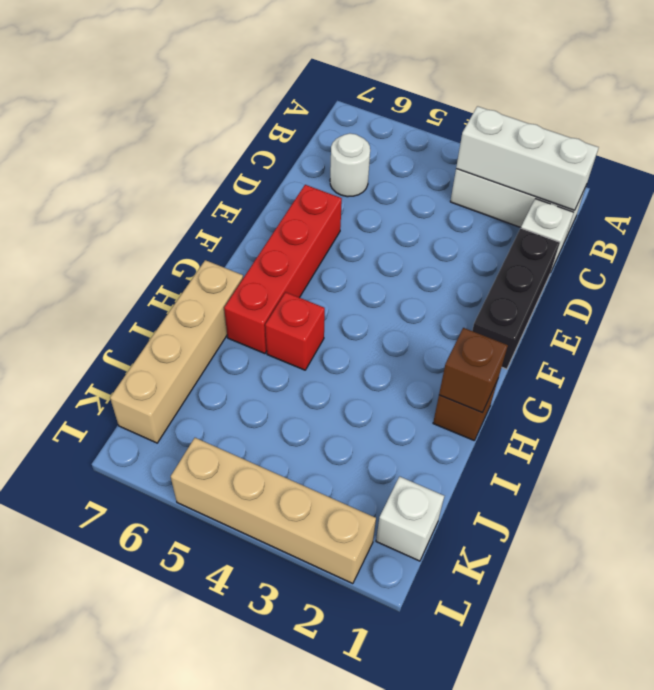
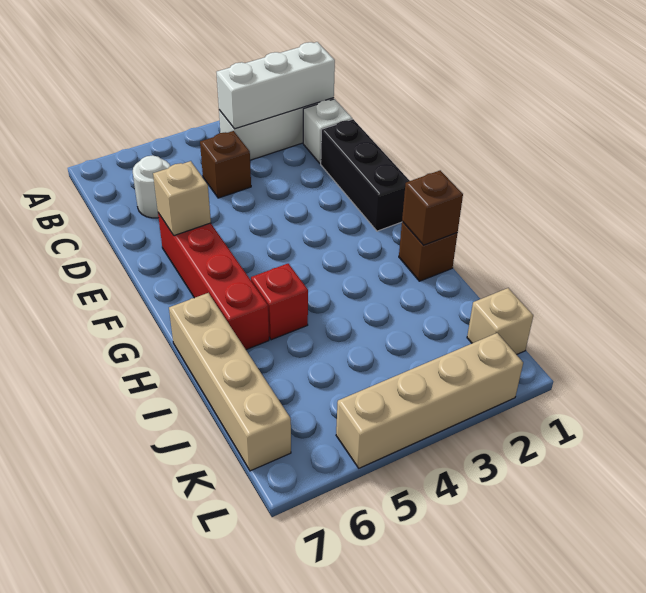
none -> brown 1x1 brick [200,131,251,198]
none -> tan 1x1 brick [153,161,211,236]
white 1x1 brick [376,477,444,561] -> tan 1x1 brick [467,288,533,355]

